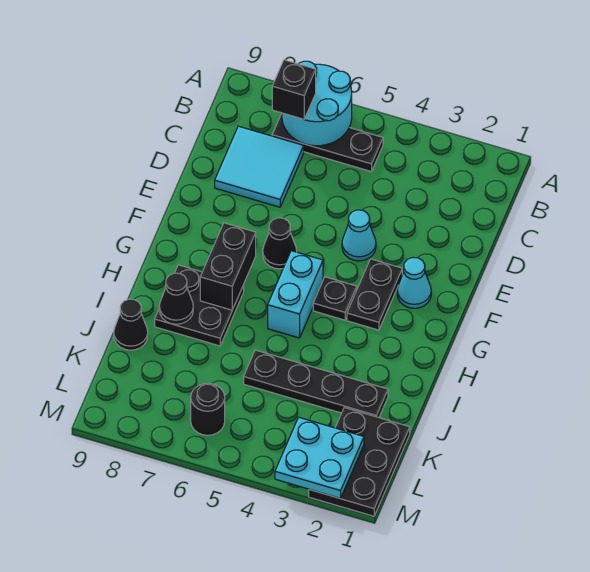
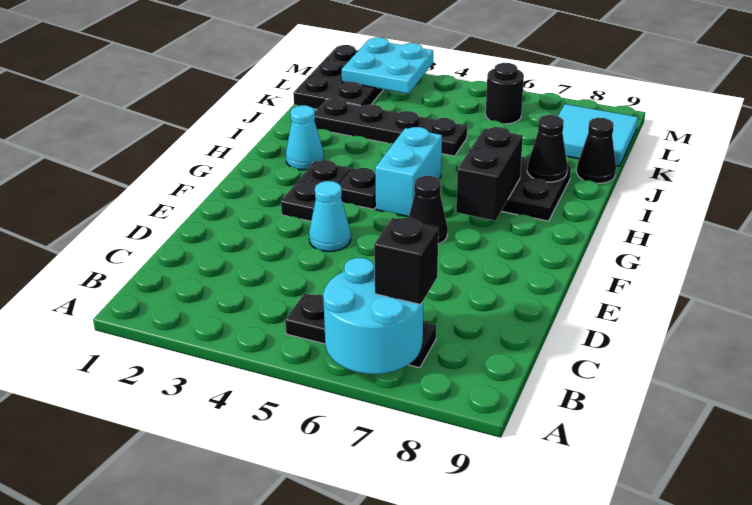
cyan 2x2 tile [215,126,304,207] -> cyan 2x2 tile moved to [558,104,638,166]
cyan 1x1 cone [397,257,431,308] -> cyan 1x1 cone moved to [286,106,324,170]

